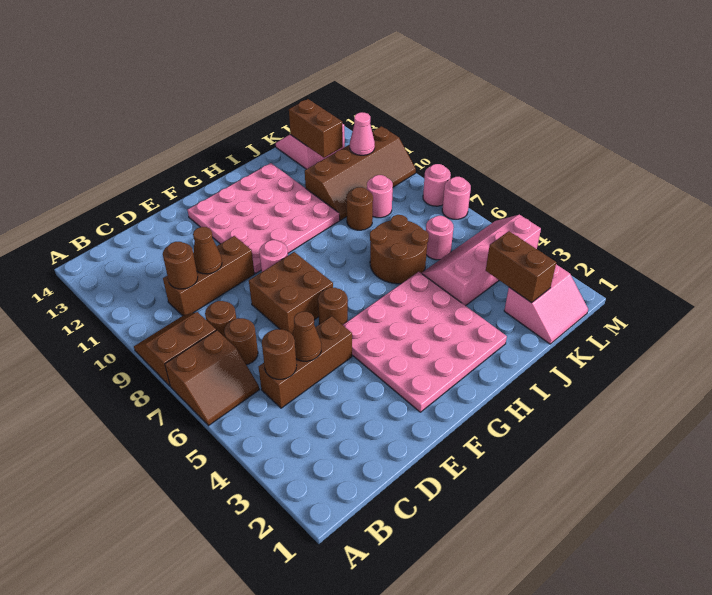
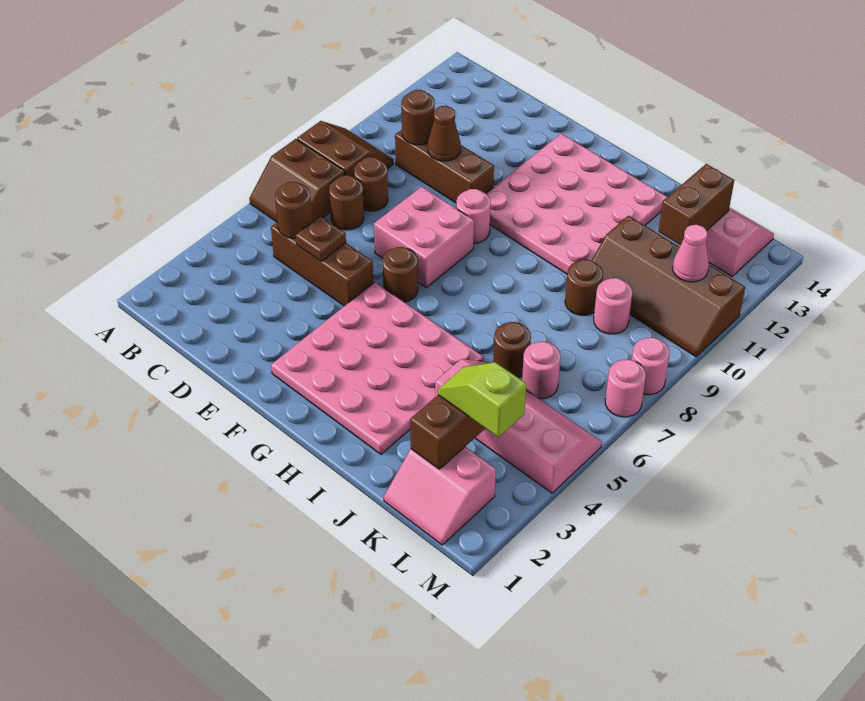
brown 1x1 cone [292,312,321,361] -> brown 1x1 plate [296,216,346,262]
brown 2x2 brick [249,252,333,334] -> pink 2x2 brick [374,187,474,287]
brown 2x2 round brick [370,215,429,284] -> brown 1x1 round brick [493,322,531,378]
none -> lime 1x2 slope [438,362,526,437]

